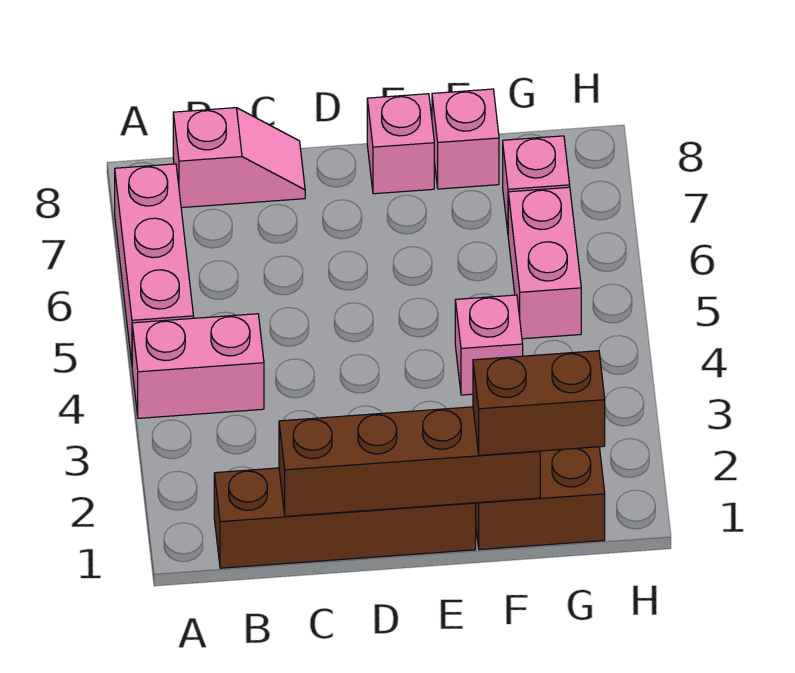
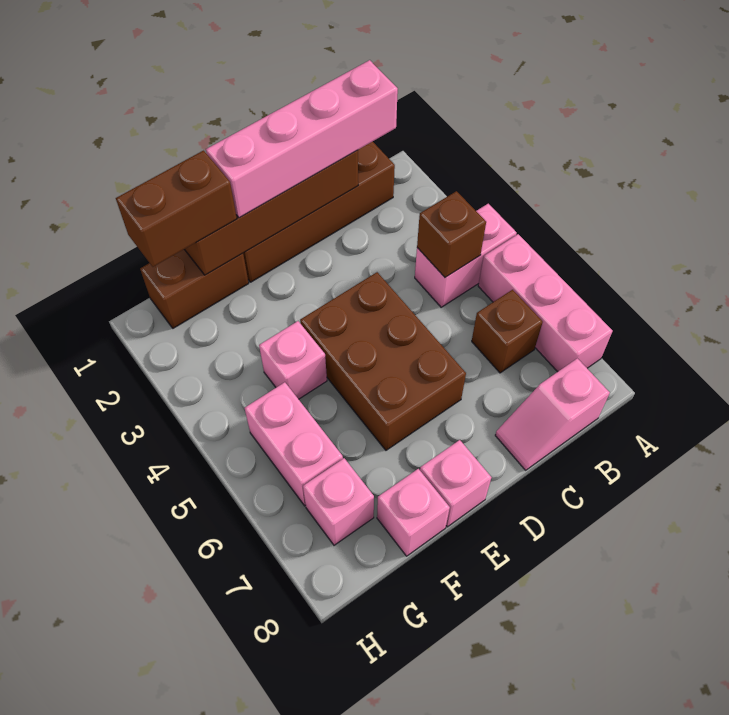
none -> pink 1x4 brick [206,60,398,218]
none -> brown 1x1 brick [417,191,486,277]
none -> brown 1x1 brick [472,290,543,373]
none -> brown 2x3 brick [300,272,466,450]

